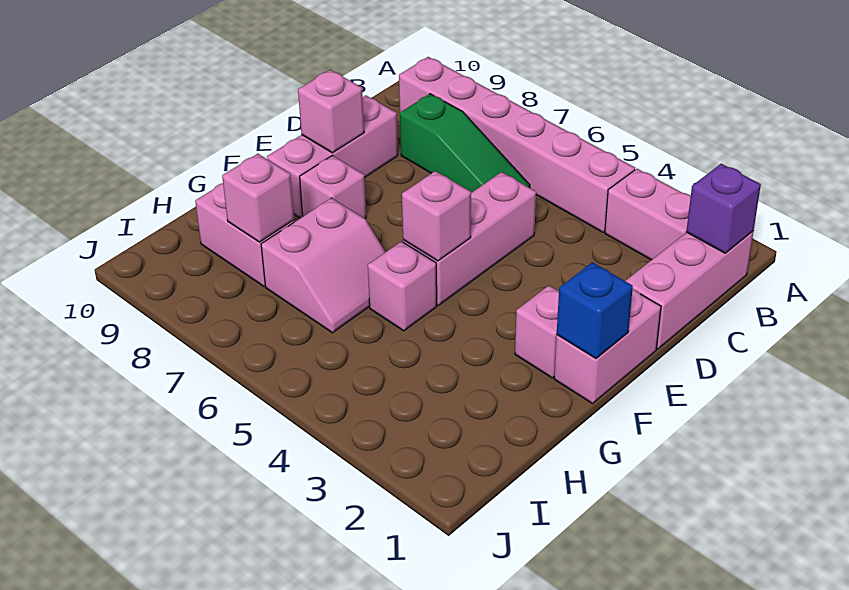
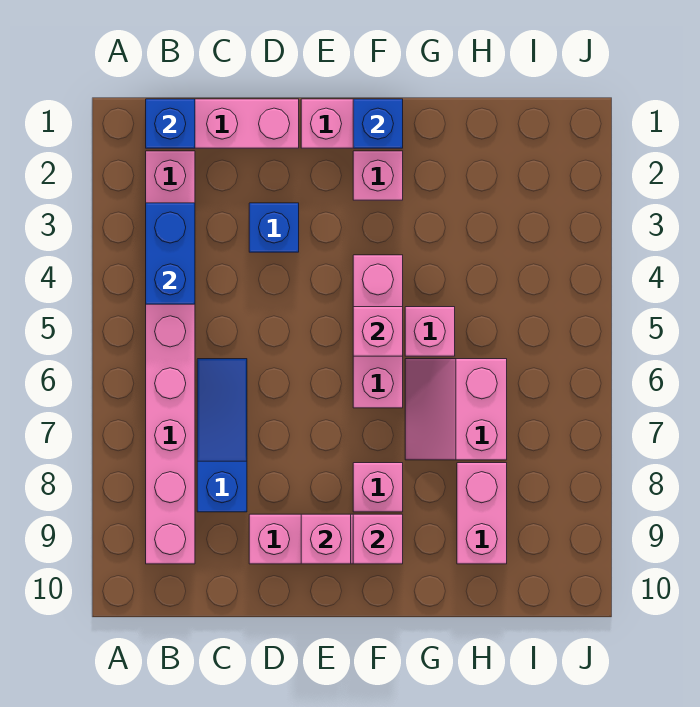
purple 1x1 brick [686,164,761,253] -> blue 1x1 brick [146,99,195,148]
none -> blue 1x2 brick [146,203,195,304]
green 1x3 slope [400,94,530,193] -> blue 1x3 slope [197,359,247,512]
none -> blue 1x1 brick [249,203,299,252]
pink 1x3 brick [403,172,536,305] -> pink 1x3 brick turned to [353,255,403,408]
pink 2x2 slope [261,198,385,333] -> pink 2x2 slope turned to [405,359,507,460]
pink 1x1 brick [222,154,294,242] -> pink 1x1 brick moved to [353,514,403,564]

